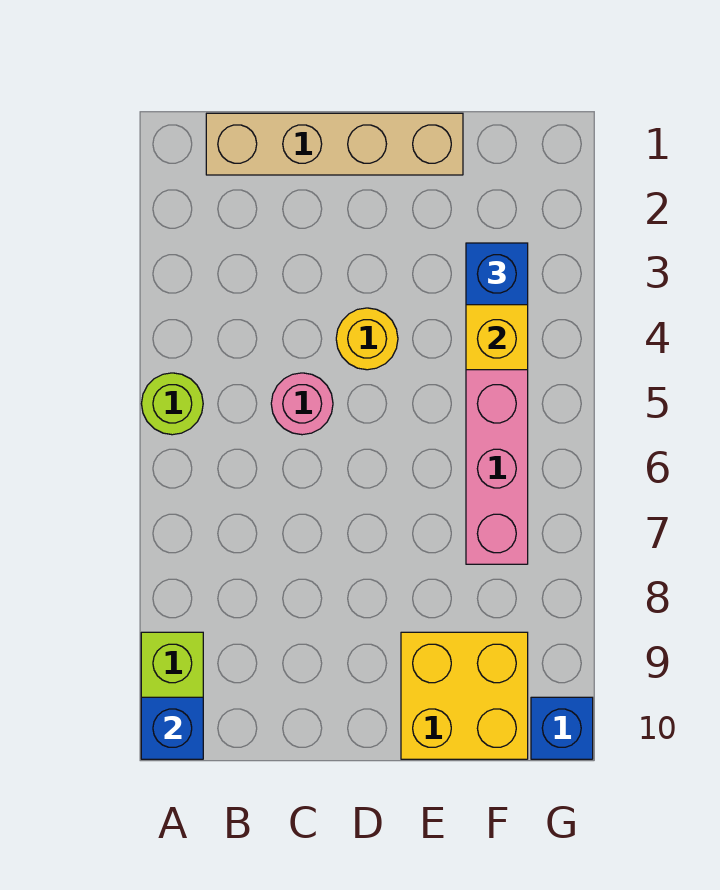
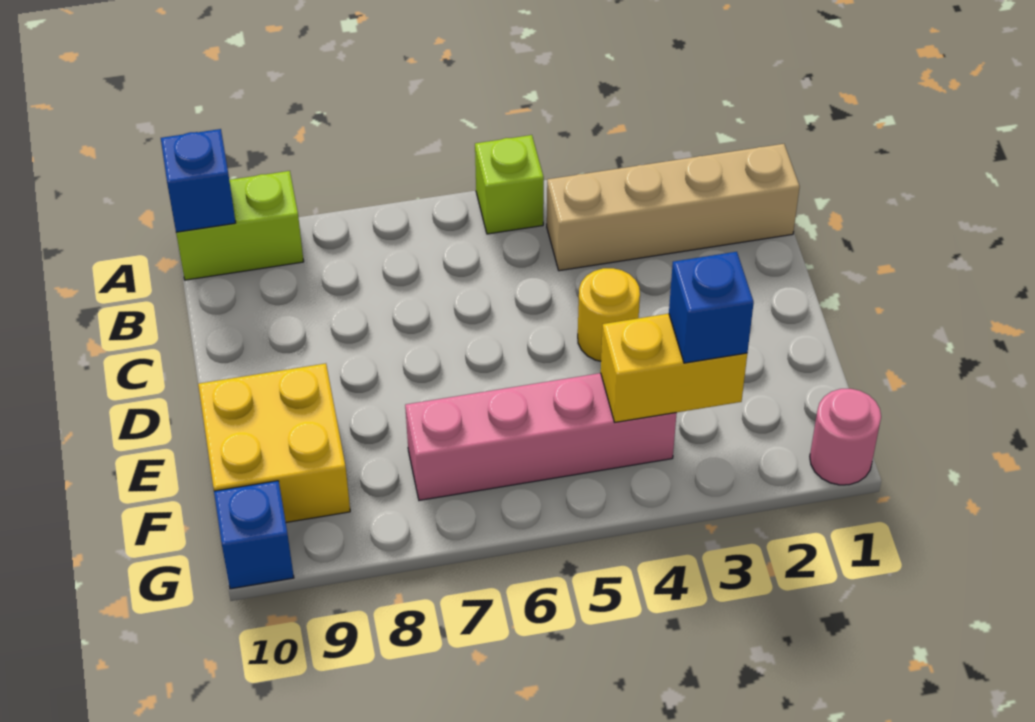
lime 1x1 round brick [142,373,203,435] -> lime 1x1 brick [475,135,544,234]
tan 1x4 brick [206,113,463,175] -> tan 1x4 brick turned to [547,144,800,271]
pink 1x1 round brick [271,373,333,435] -> pink 1x1 round brick moved to [810,389,881,485]

